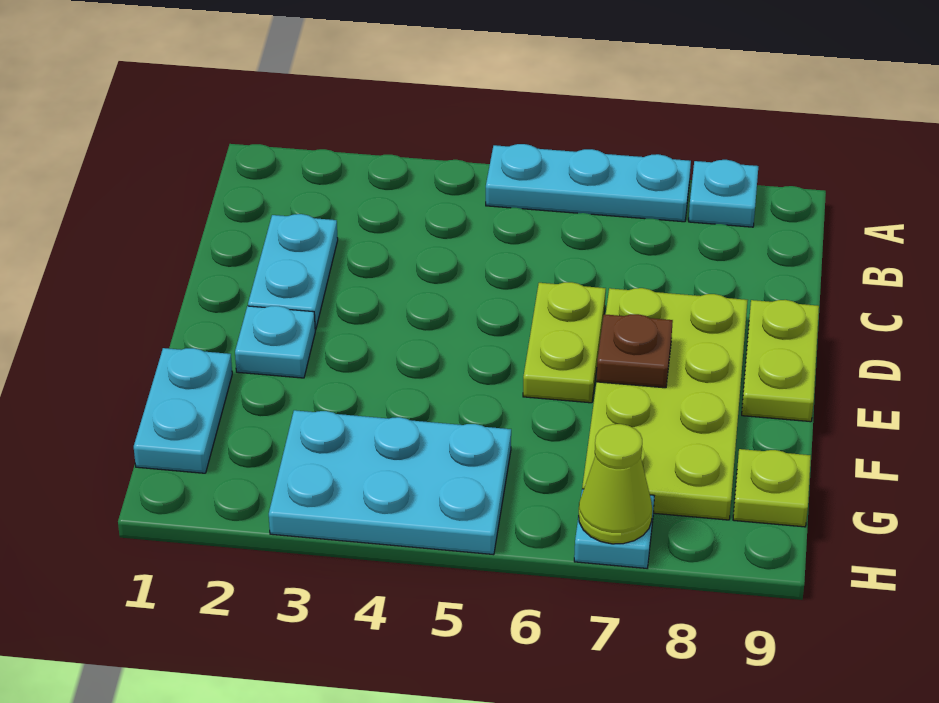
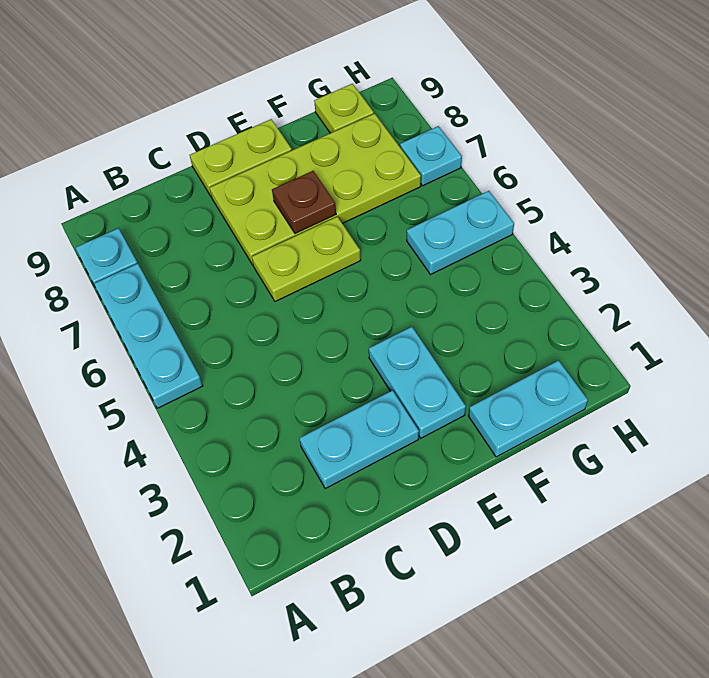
cyan 1x1 plate [235,306,315,378] -> cyan 1x2 plate [369,327,466,438]
cyan 2x3 plate [269,410,511,555] -> cyan 1x2 plate [407,191,514,274]
lime 1x1 cone [579,424,652,544] -> none

